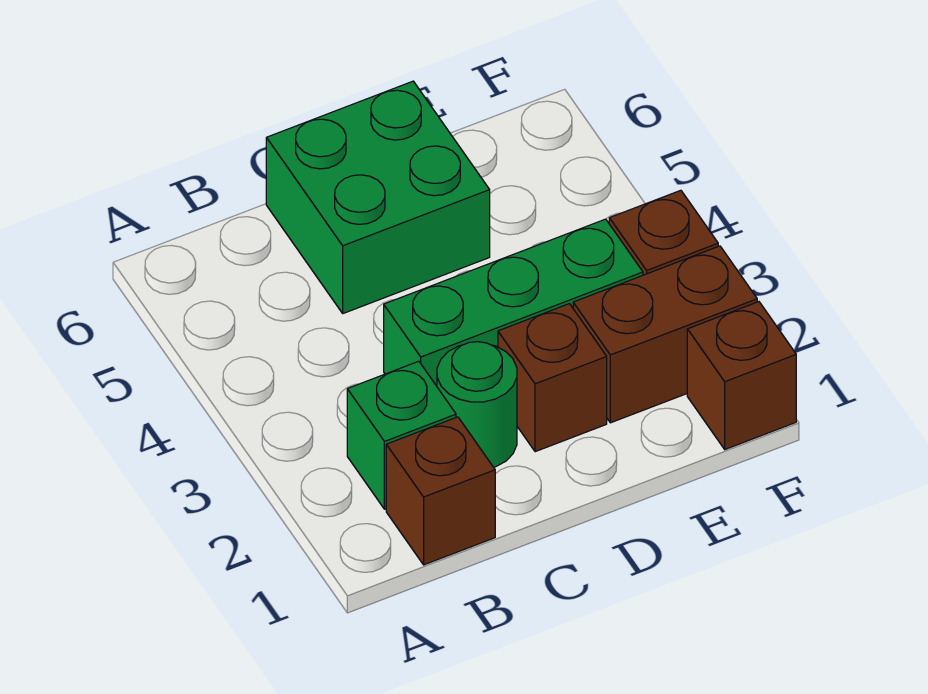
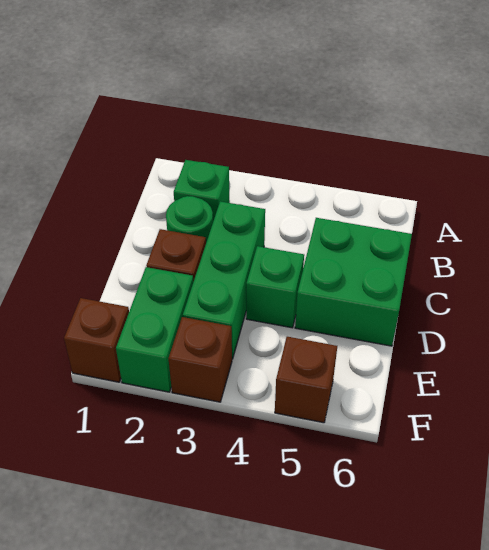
brown 1x1 brick [386,417,495,565] -> brown 1x1 brick moved to [275,337,337,423]
none -> green 1x1 brick [246,246,304,328]
brown 1x2 brick [573,246,757,423] -> green 1x2 brick [116,267,193,392]

